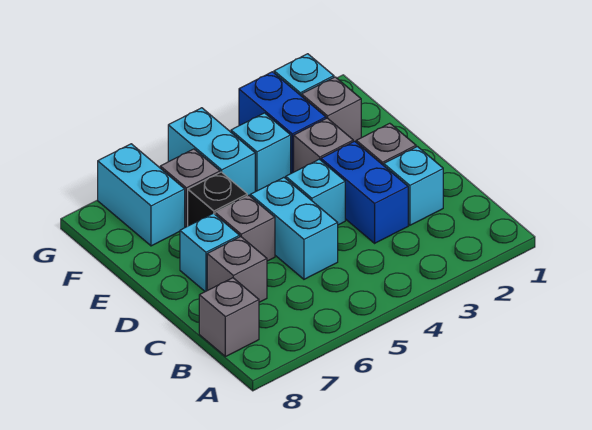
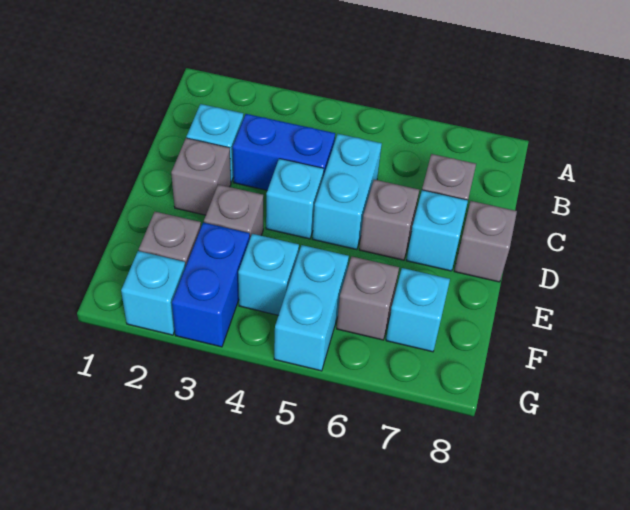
grey 1x1 brick [199,278,259,357] -> grey 1x1 brick moved to [454,201,517,282]
blue 1x2 brick [321,141,408,243] -> blue 1x2 brick turned to [233,114,335,190]
black 1x1 brick [188,172,247,226] -> none
cyan 1x2 brick [98,144,185,246] -> cyan 1x1 brick [386,268,450,352]

